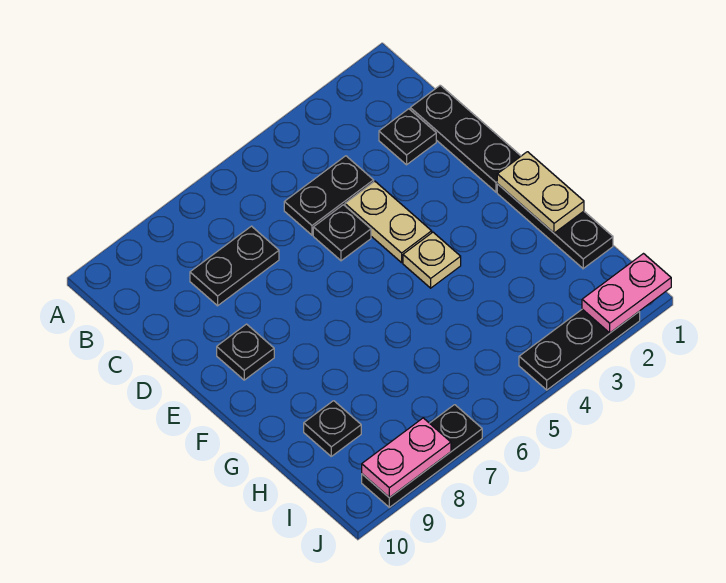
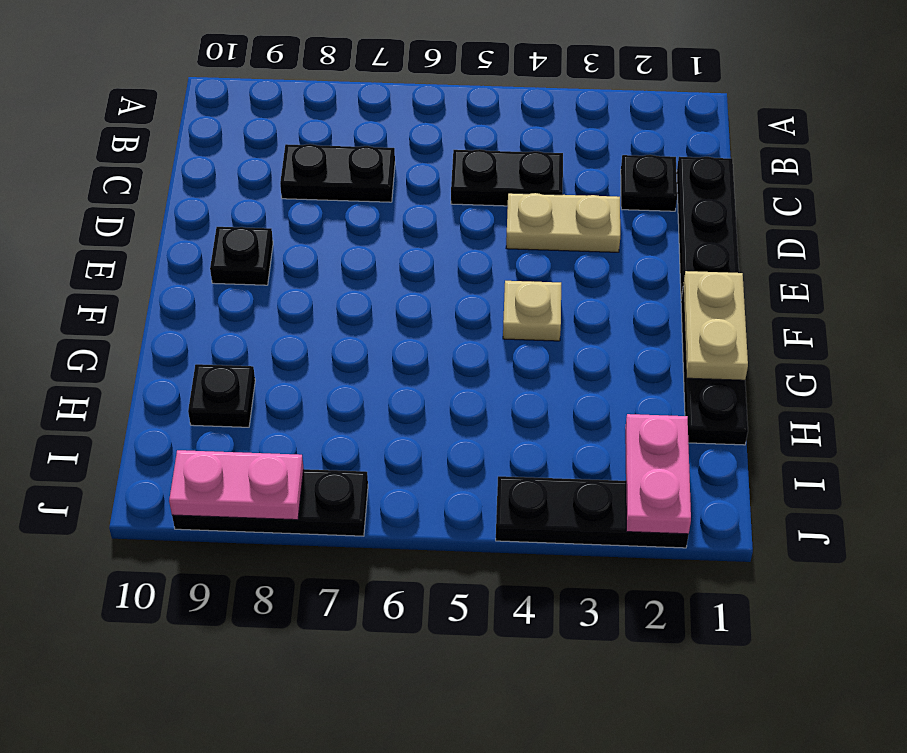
tan 1x2 plate [345,181,432,263] -> tan 1x2 plate turned to [506,193,620,252]
black 1x1 plate [313,205,371,261] -> none
pink 1x2 plate [582,254,671,333] -> pink 1x2 plate turned to [625,414,691,534]

